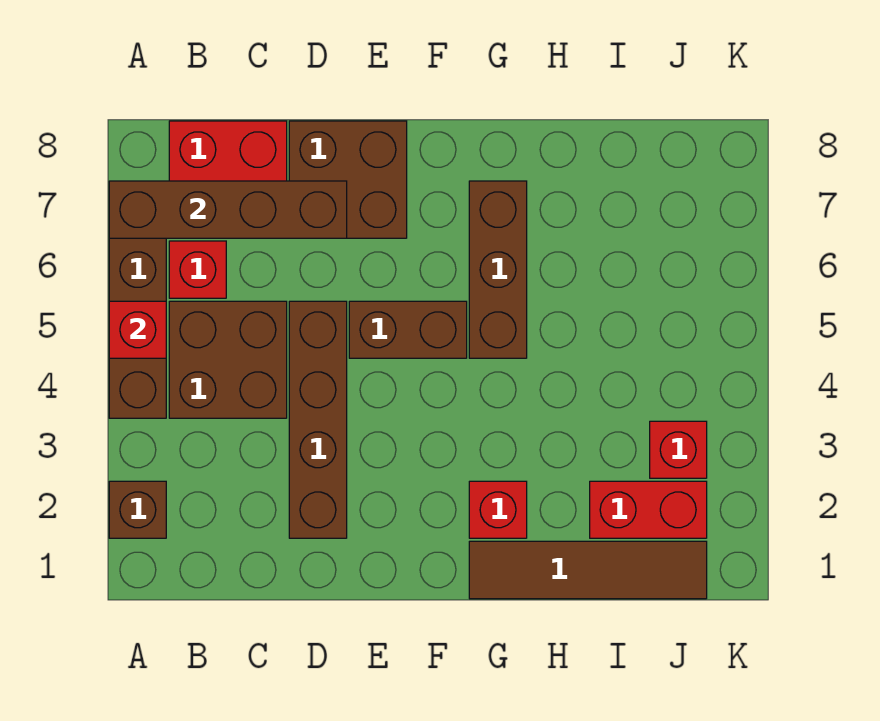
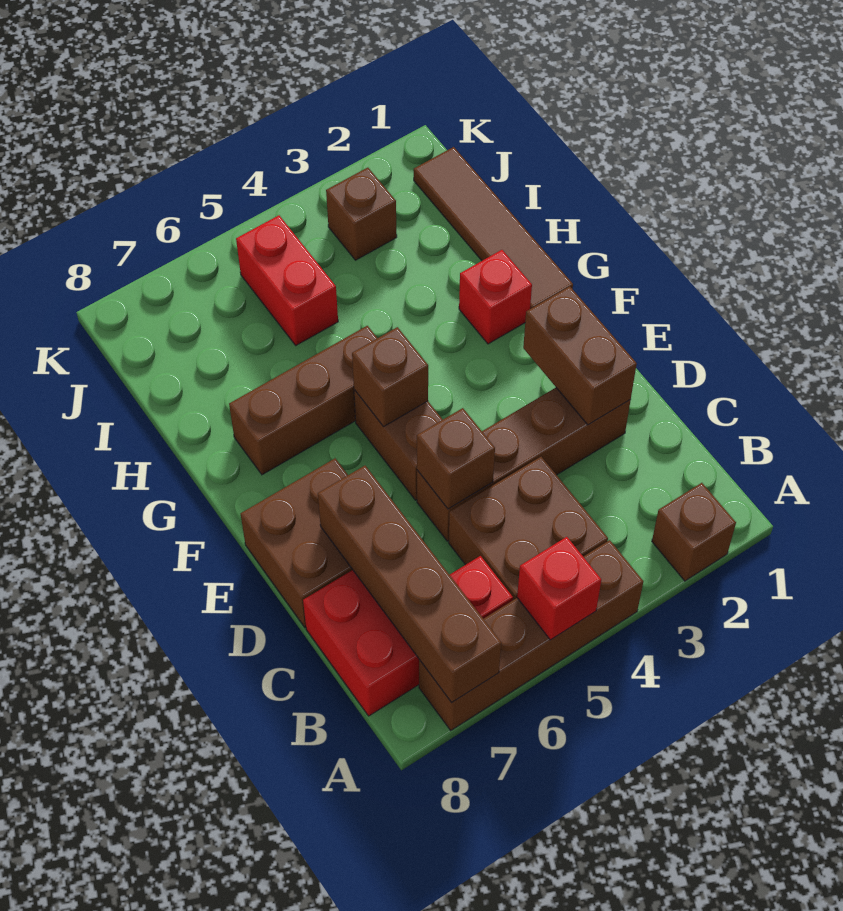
none -> brown 1x2 brick [523,286,637,425]
none -> brown 1x1 brick [417,408,495,509]
none -> brown 1x1 brick [352,327,428,427]
red 1x2 brick [590,481,707,538] -> red 1x2 brick moved to [236,215,338,345]
red 1x1 brick [650,421,707,478] -> brown 1x1 brick [326,168,397,260]

